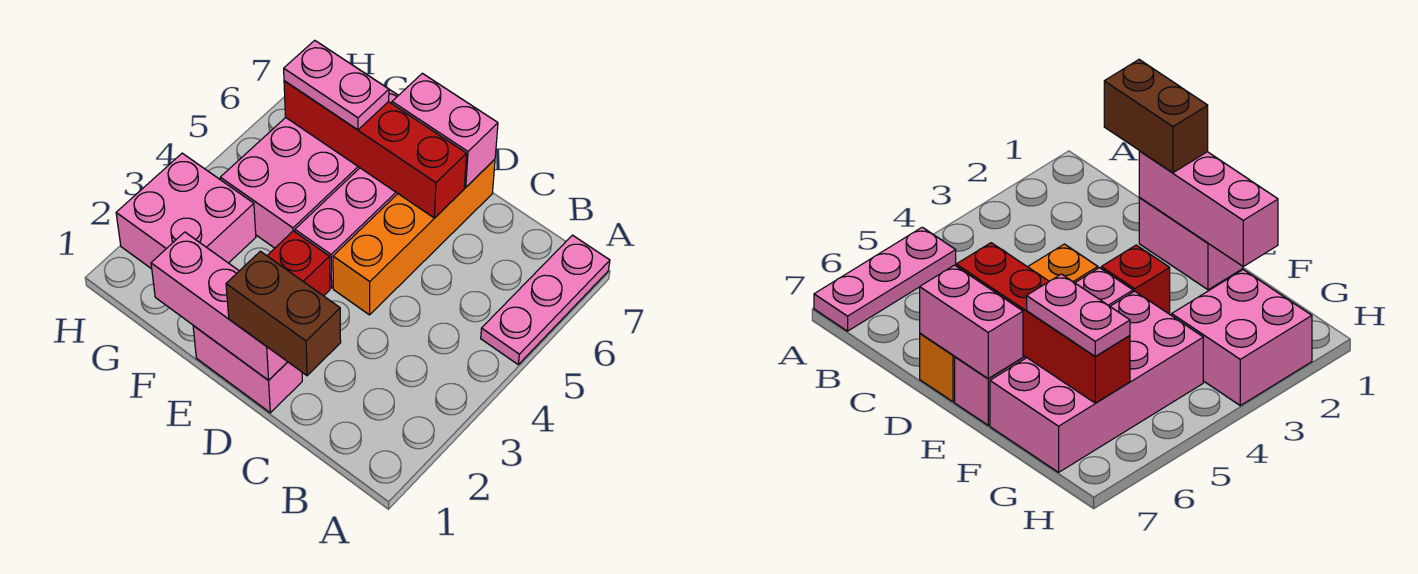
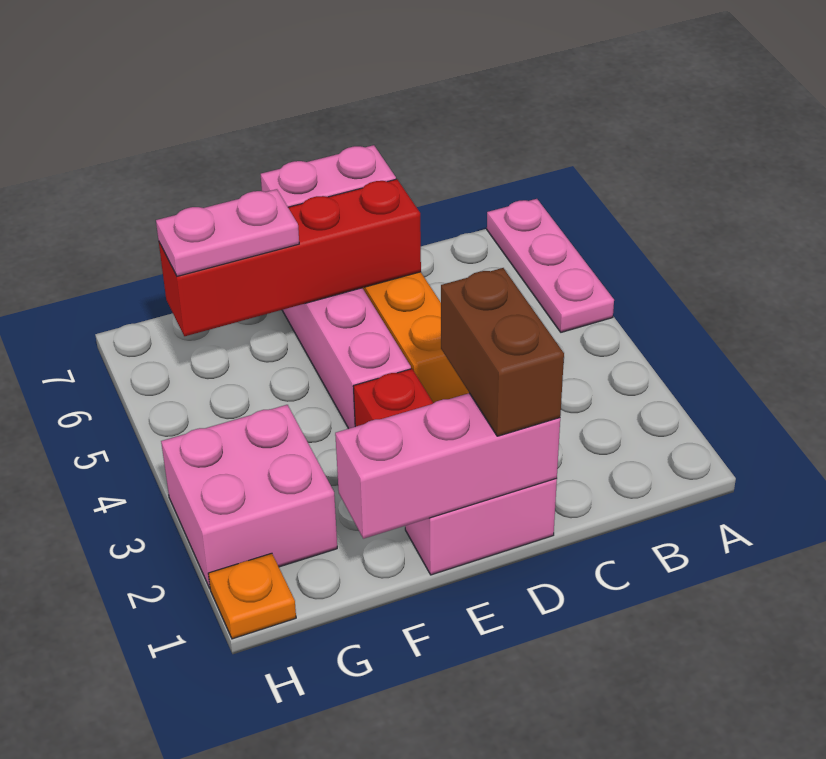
brown 1x2 brick [226,251,341,376] -> brown 1x2 brick turned to [441,268,564,436]
pink 2x4 brick [220,89,398,248] -> none
none -> orange 1x1 plate [208,553,296,639]

